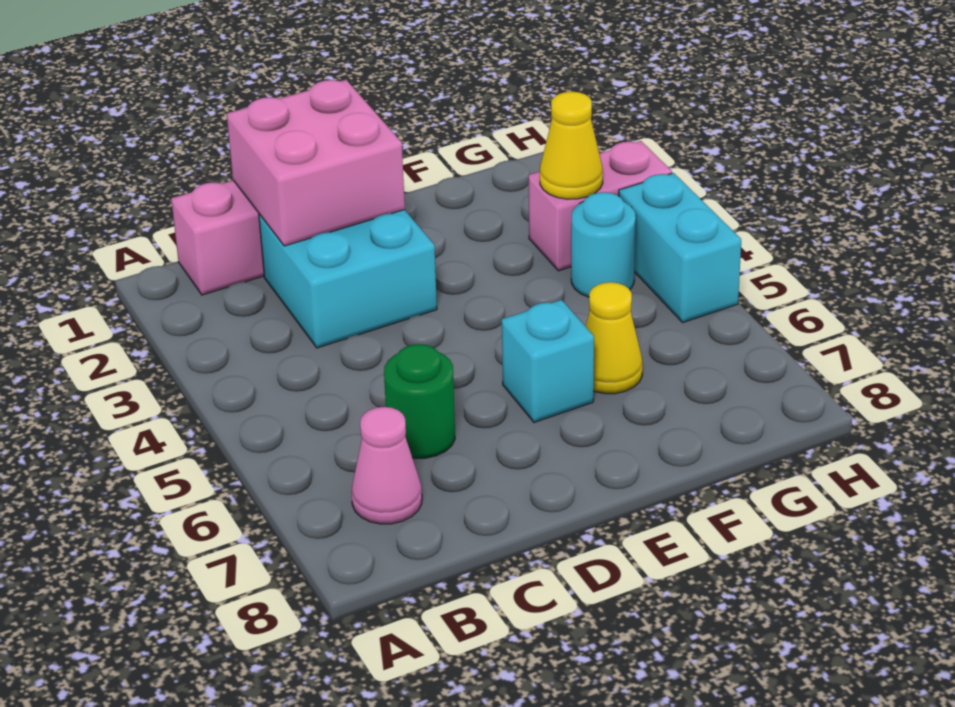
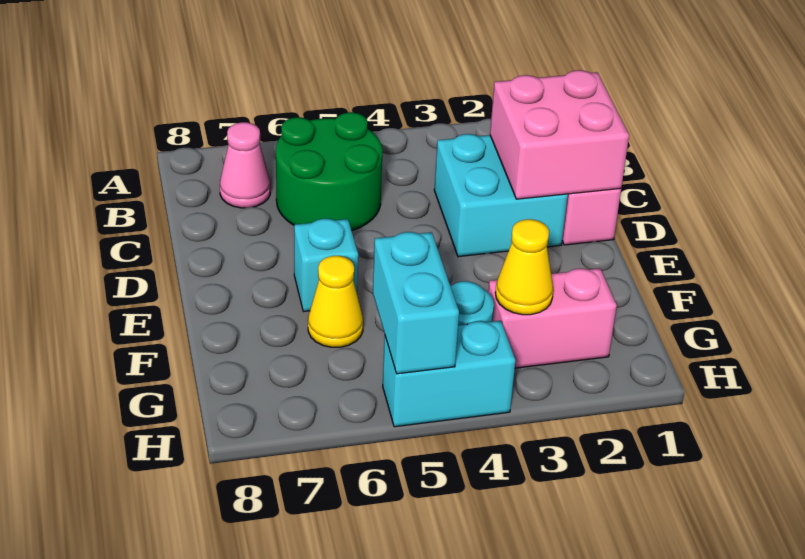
green 1x1 round brick [384,344,455,458] -> green 2x2 round brick [276,112,383,231]
pink 1x2 brick [529,141,672,271] -> pink 1x2 brick turned to [488,268,617,368]
none -> cyan 1x2 brick [373,232,459,374]

